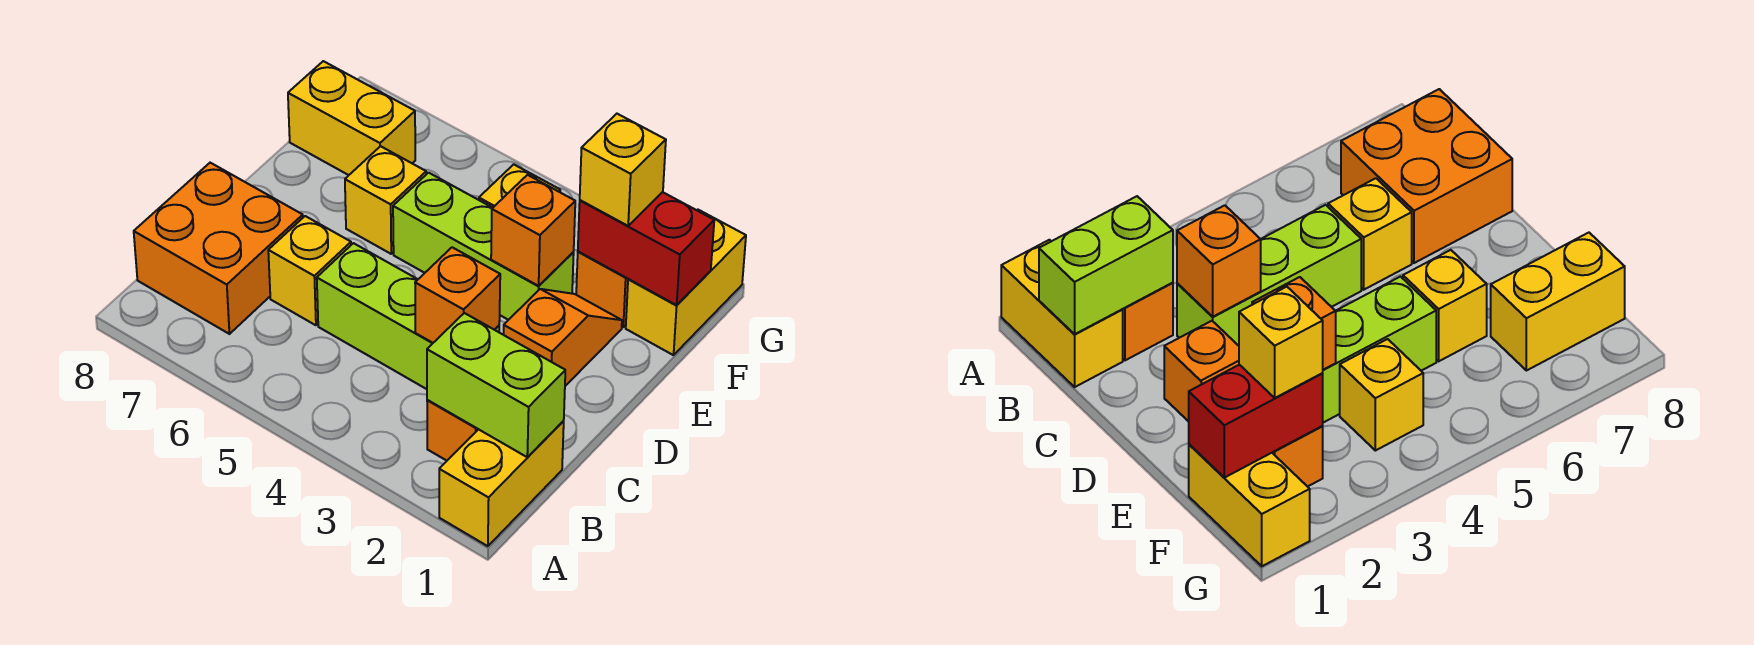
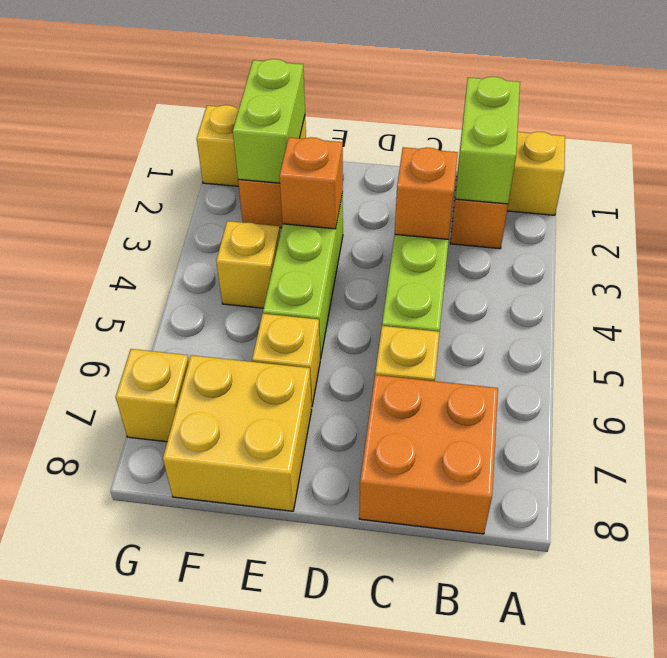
orange 1x2 slope [503,289,622,386] -> none
red 1x2 brick [578,192,714,305] -> lime 1x2 brick [233,59,305,183]
yellow 1x1 brick [580,114,666,226] -> yellow 1x1 brick moved to [116,349,189,442]
yellow 1x2 brick [288,61,415,175] -> yellow 2x2 brick [163,355,312,511]

